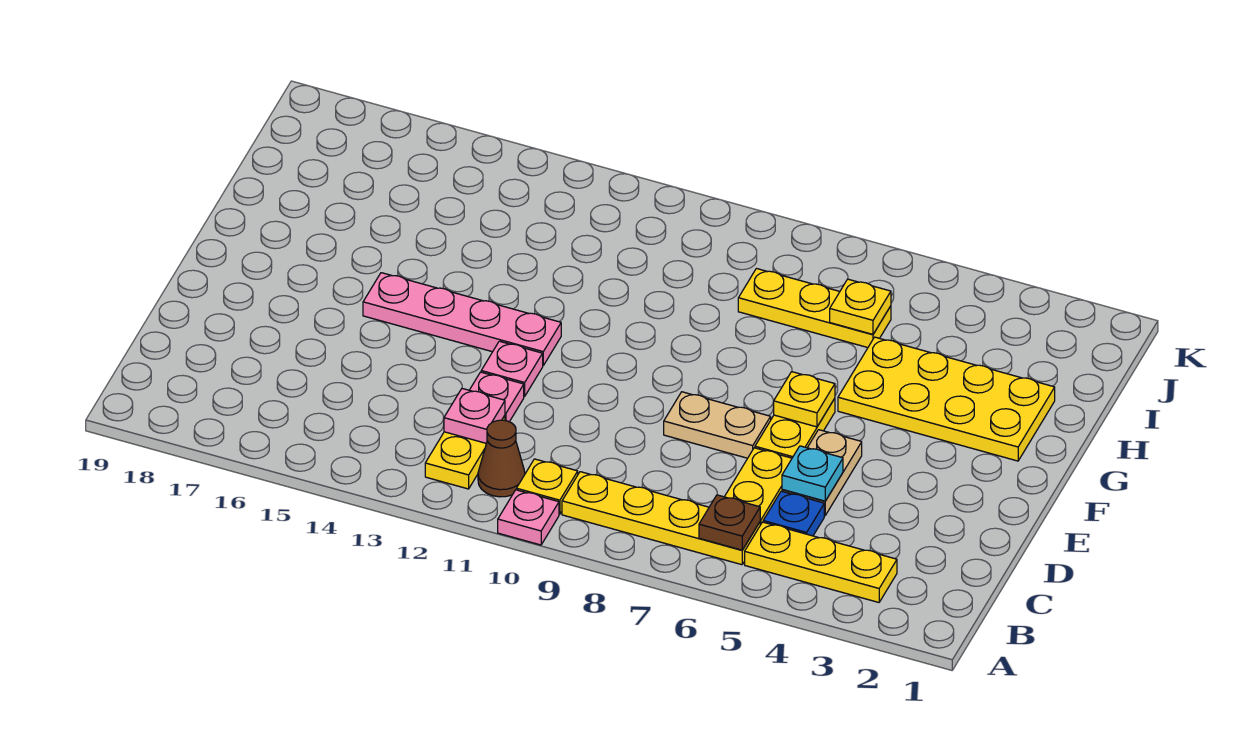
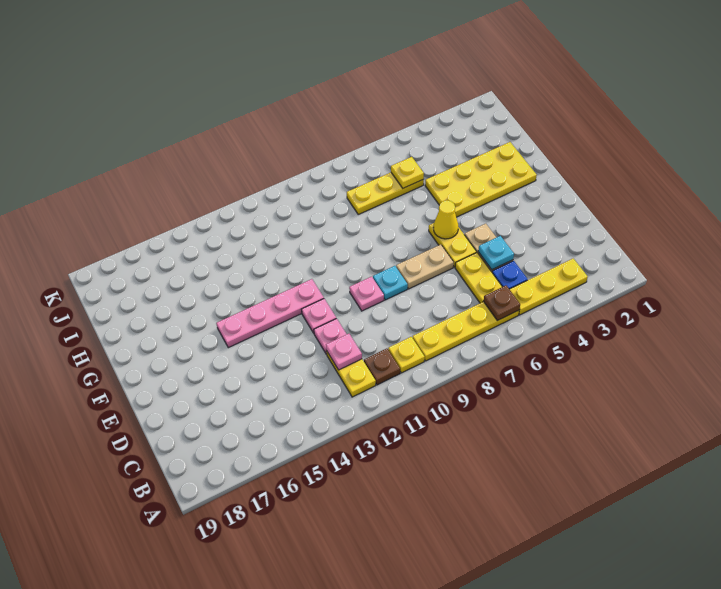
pink 1x1 plate [498,490,559,545] -> pink 1x1 plate moved to [349,277,384,311]
brown 1x1 cone [478,420,525,497] -> brown 1x1 plate [364,349,400,385]
none -> cyan 1x1 plate [373,266,408,300]
yellow 1x1 plate [774,372,835,427] -> yellow 1x1 cone [434,200,458,239]

